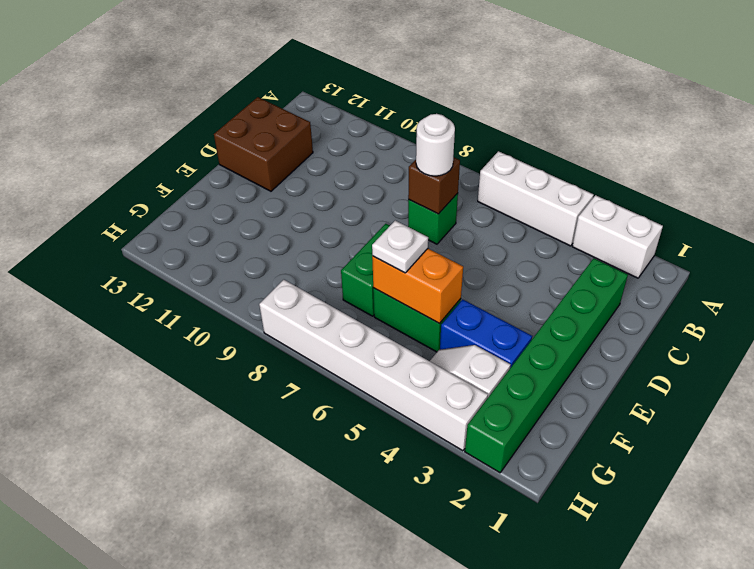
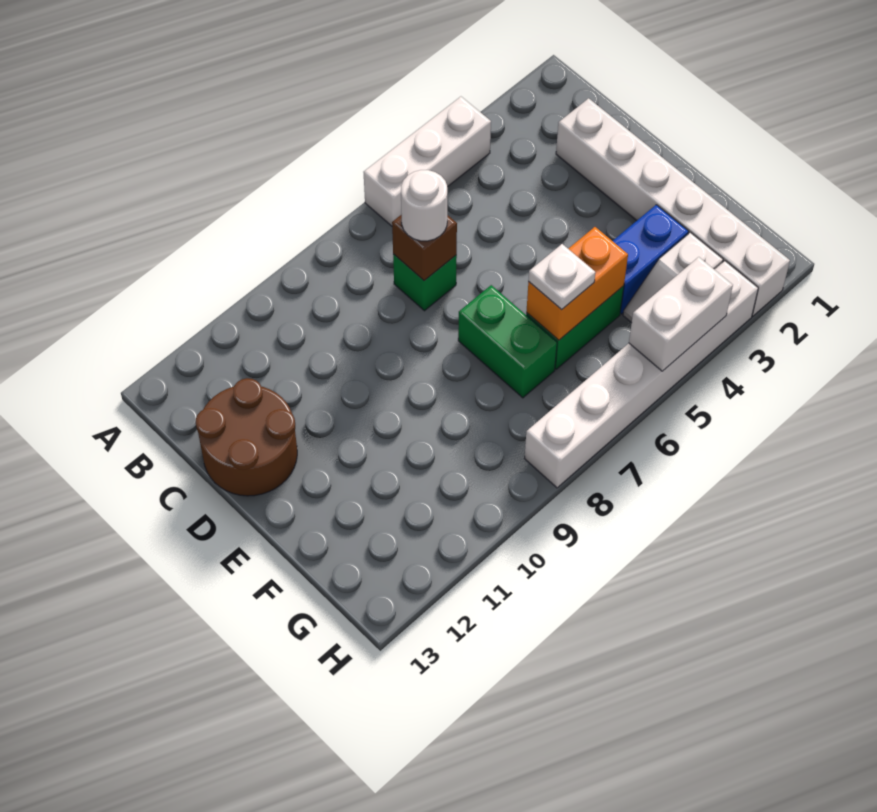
white 1x2 brick [572,195,663,278] -> white 1x2 brick moved to [629,257,733,371]
green 1x6 brick [465,258,628,473] -> white 1x6 brick [556,98,790,316]
brown 2x2 brick [214,97,313,191] -> brown 2x2 round brick [196,378,297,496]

